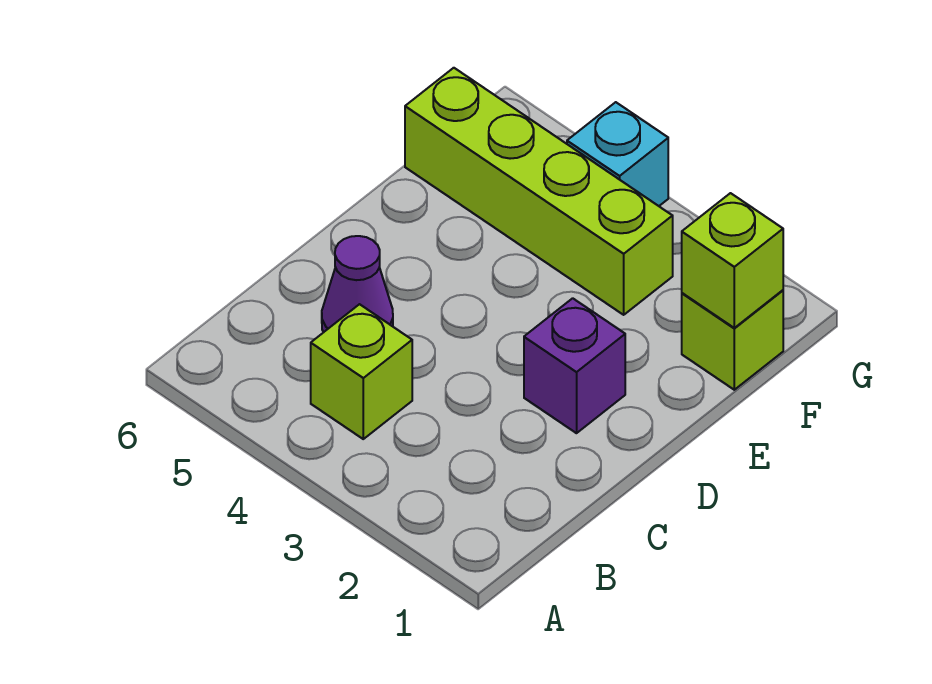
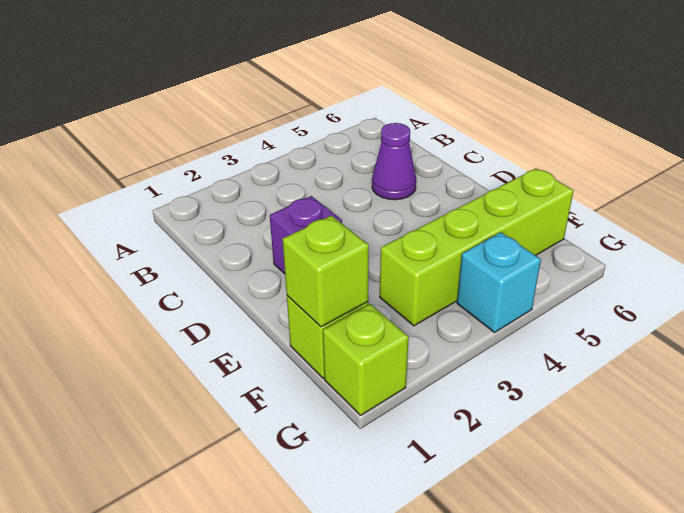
lime 1x1 brick [311,304,412,439] -> lime 1x1 brick moved to [323,304,409,415]

